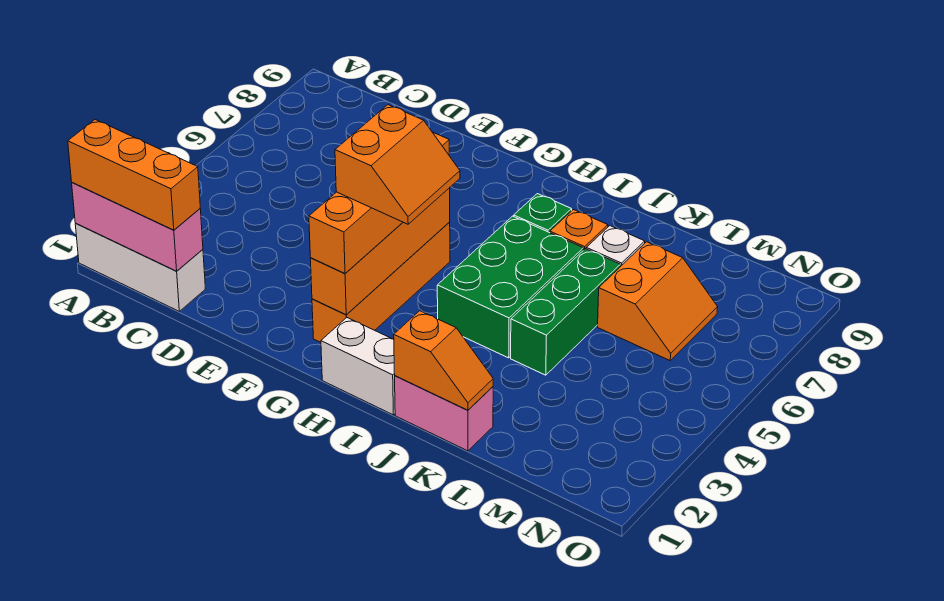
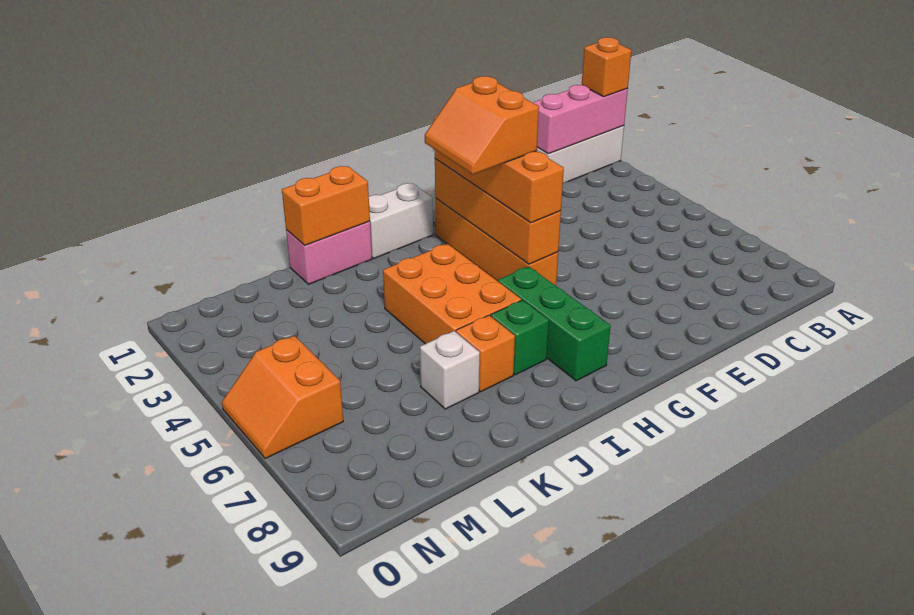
orange 1x3 brick [68,120,200,230] -> orange 1x1 brick [582,37,632,97]
green 2x3 brick [437,216,583,358] -> orange 2x3 brick [383,244,521,344]
orange 1x2 slope [394,311,493,410] -> orange 1x2 brick [282,166,370,245]
green 1x3 brick [511,249,620,375] -> green 1x3 brick moved to [498,266,611,381]
orange 2x2 slope [598,242,718,360] -> orange 2x2 slope moved to [222,336,343,459]

